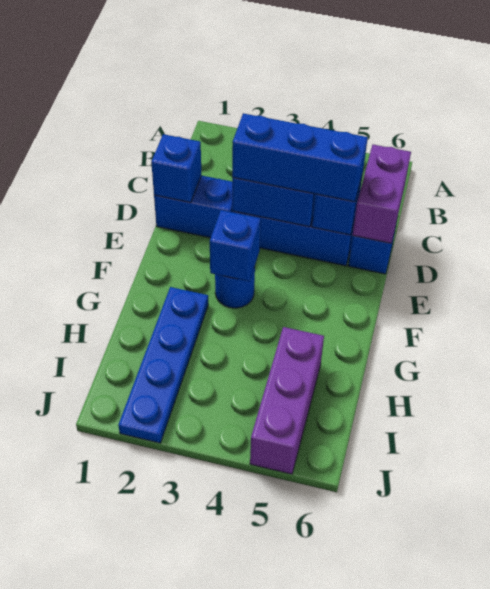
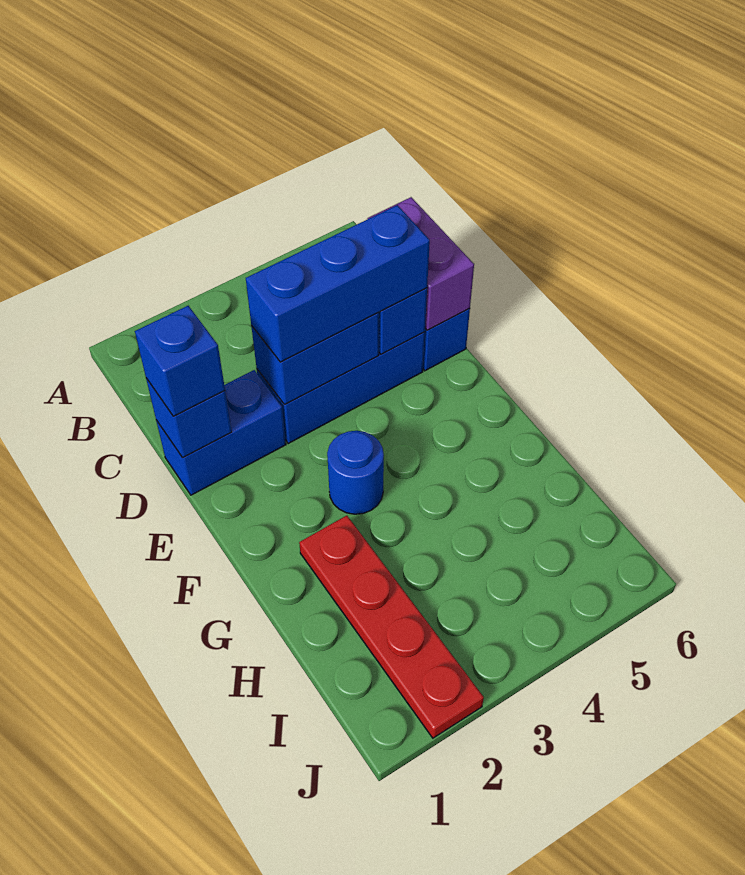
blue 1x1 brick [210,210,261,281] -> blue 1x1 brick moved to [135,306,225,417]
blue 1x4 plate [118,287,208,443] -> red 1x4 plate [299,516,484,738]
purple 1x3 brick [250,327,324,474] -> none

